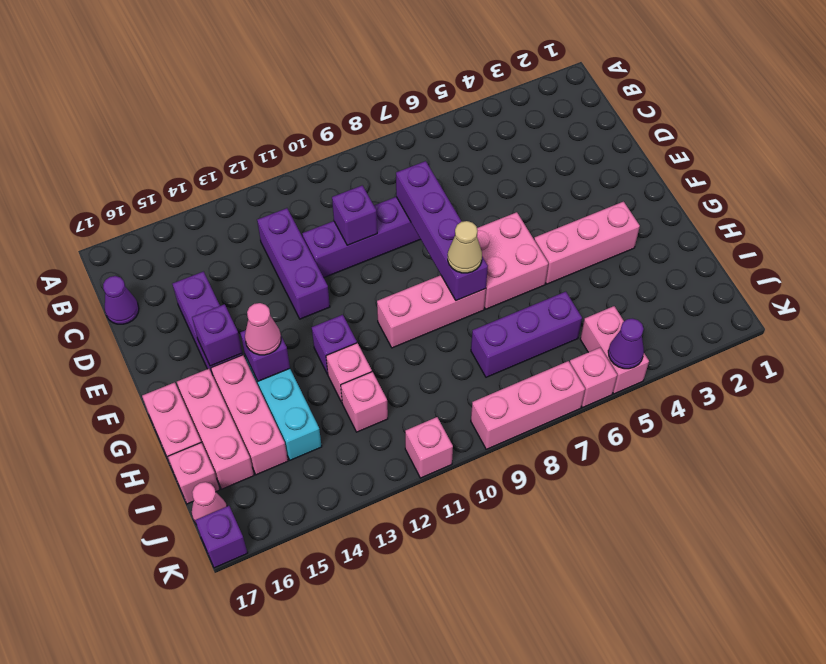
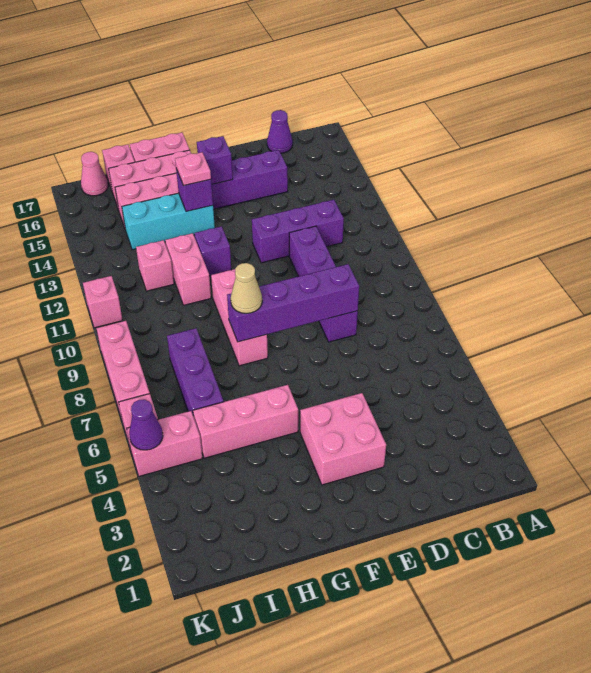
purple 1x1 brick [332,185,377,245] -> none
pink 2x2 brick [477,212,548,309] -> pink 2x2 brick moved to [300,393,386,485]
pink 1x3 brick [534,202,640,284] -> pink 1x3 brick turned to [193,385,298,458]
pink 1x1 cone [245,303,281,355] -> pink 1x1 plate [175,152,211,186]
pink 1x1 brick [326,343,372,402] -> pink 1x2 brick [165,233,211,305]
purple 1x1 brick [195,506,247,568] -> none

